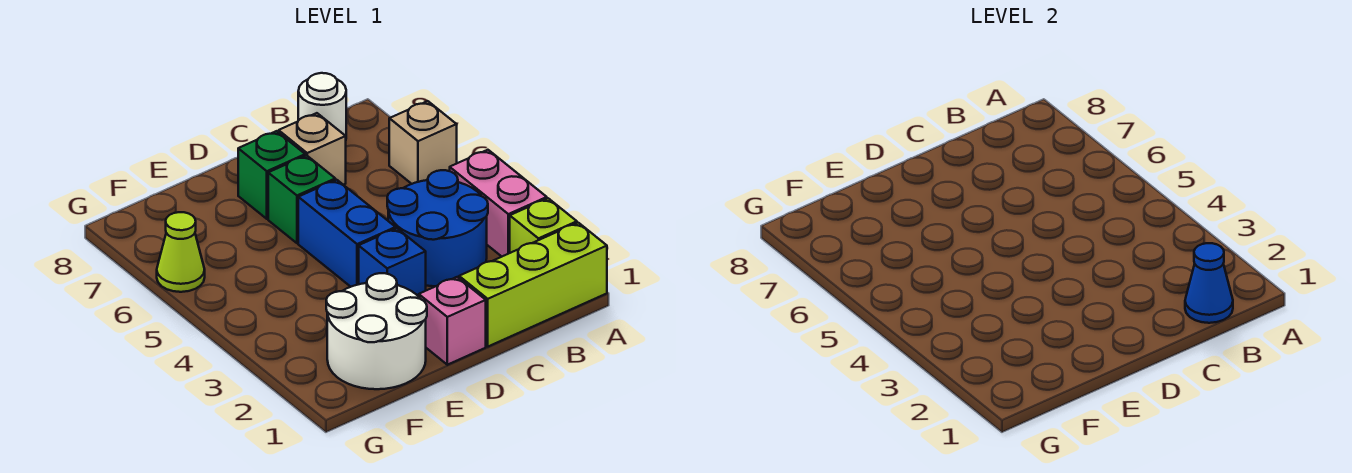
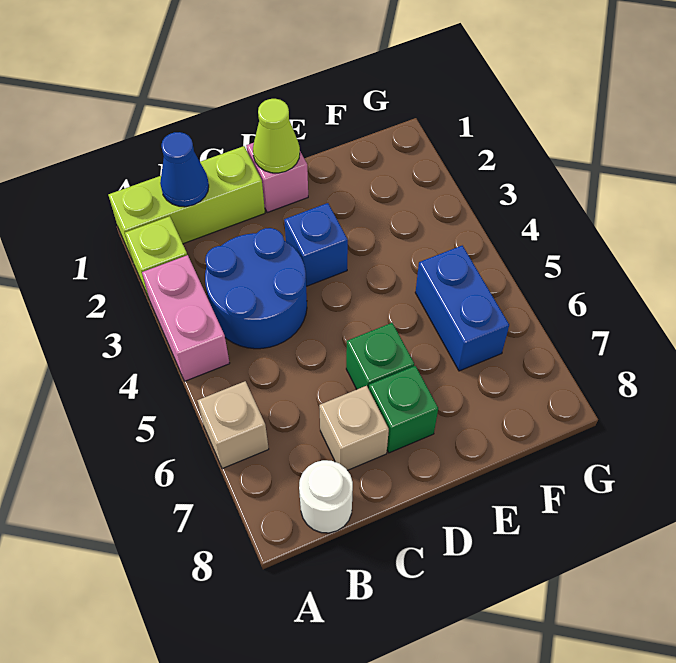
blue 1x2 brick [298,180,396,287] -> blue 1x2 brick moved to [415,246,509,371]
white 2x2 round brick [326,273,427,389] -> none
lime 1x1 cone [157,212,205,292] -> lime 1x1 cone moved to [253,99,300,173]

